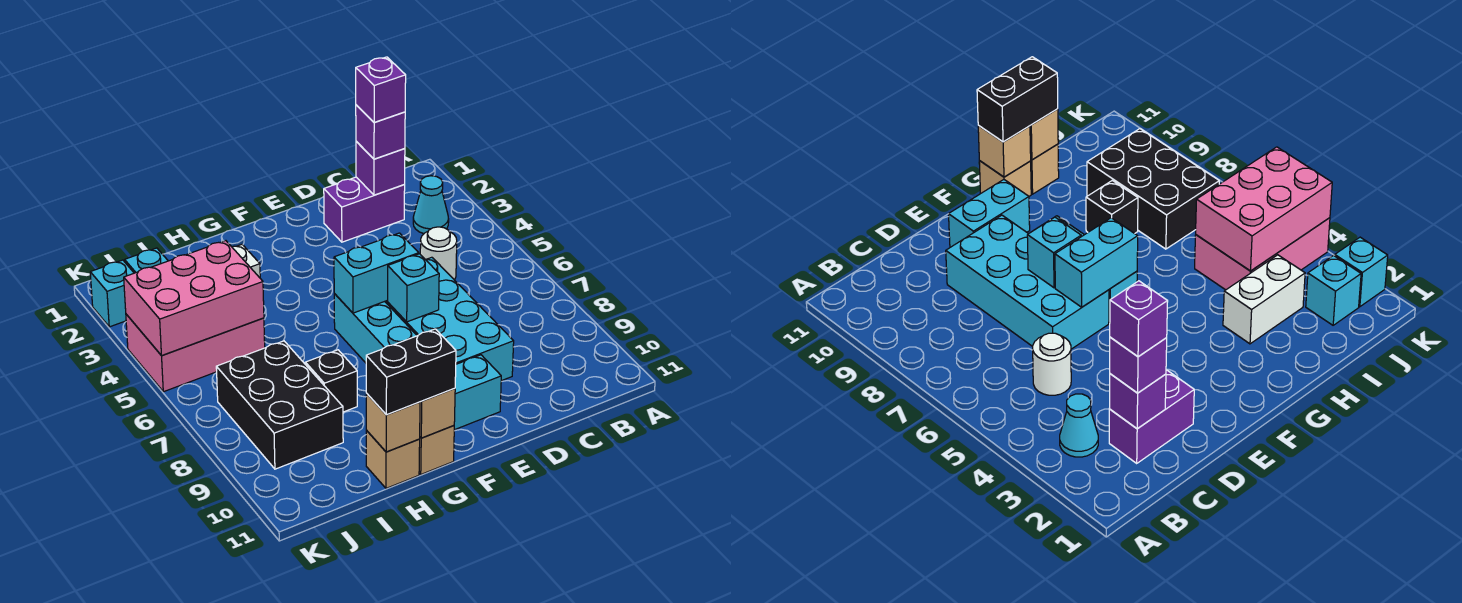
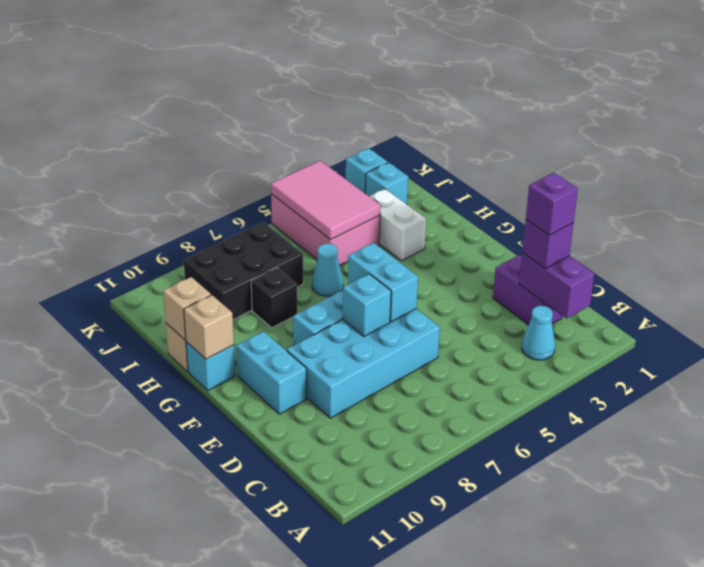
purple 1x1 brick [356,141,405,195] -> purple 1x2 brick [519,253,594,318]
white 1x1 round brick [420,227,457,280] -> none
tan 1x1 brick [419,425,454,474] -> cyan 1x1 brick [186,342,235,390]
black 1x2 brick [366,329,456,415] -> none
none -> cyan 1x1 cone [312,244,343,296]
pink 2x3 brick [124,241,264,356] -> pink 2x3 tile [271,161,380,240]

